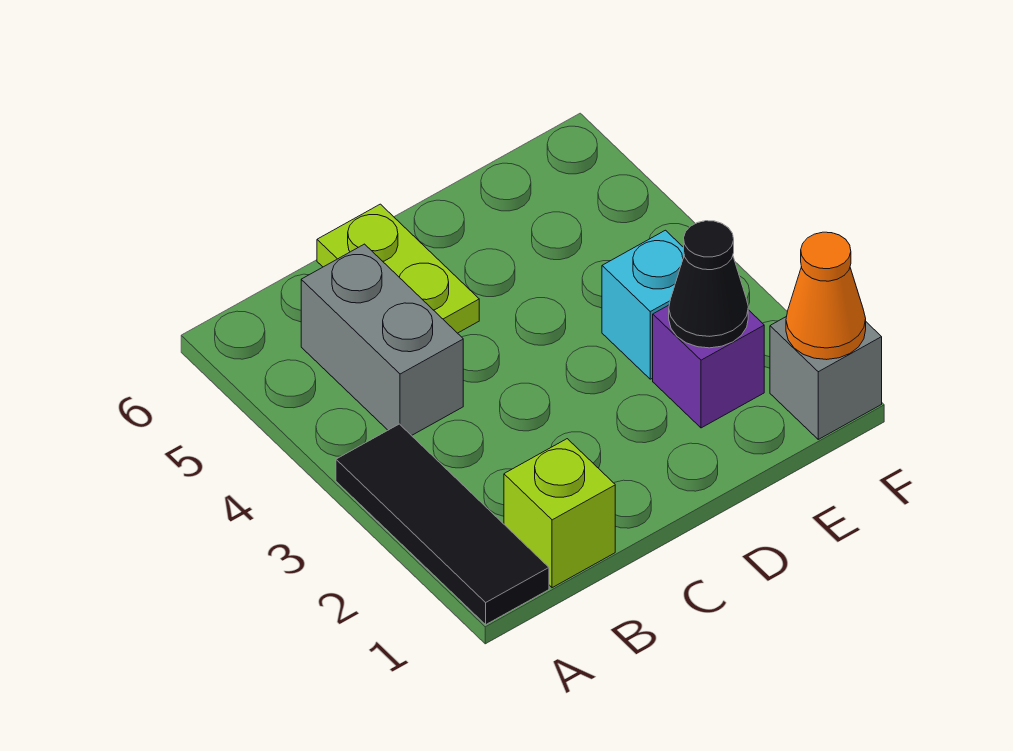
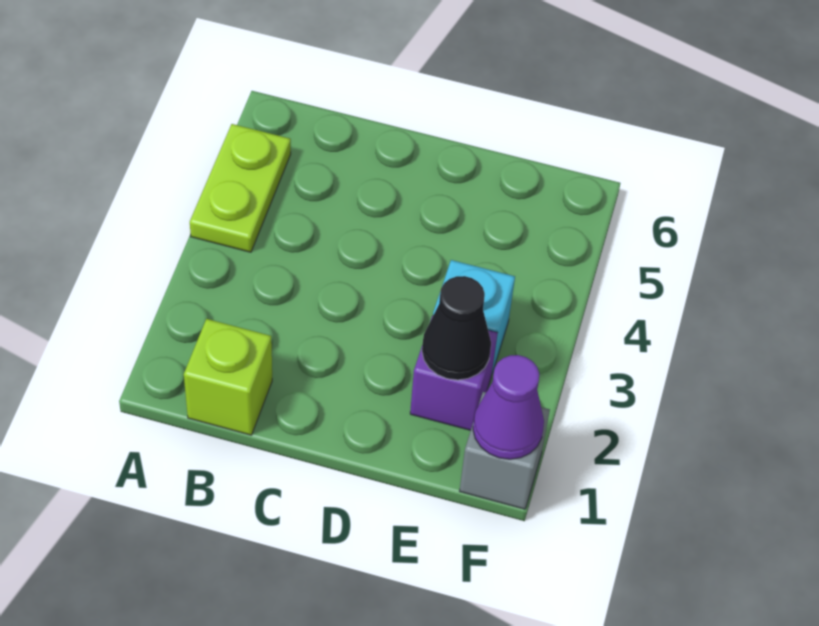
black 1x3 tile [336,424,549,624] -> none
grey 1x2 brick [301,244,463,436] -> none
lime 1x2 plate [317,204,479,333] -> lime 1x2 plate moved to [190,124,291,252]
orange 1x1 cone [786,232,866,360] -> purple 1x1 cone [473,355,544,459]

